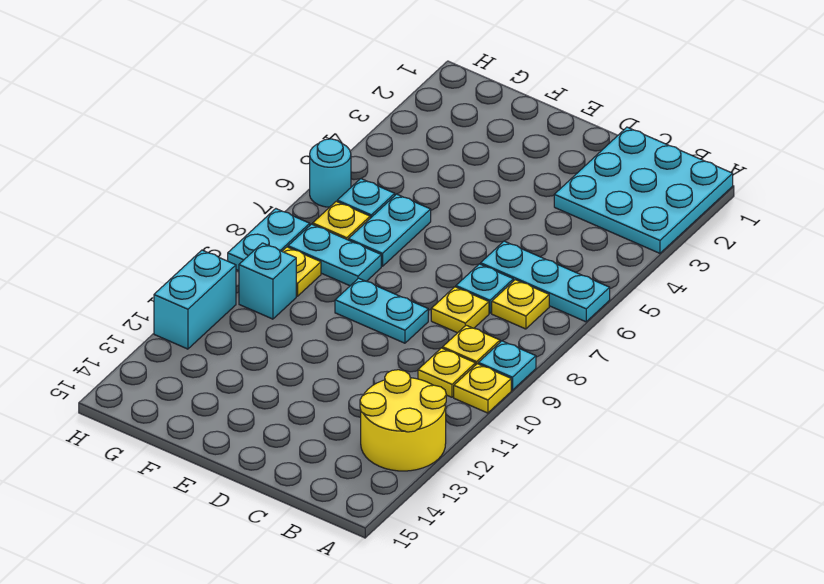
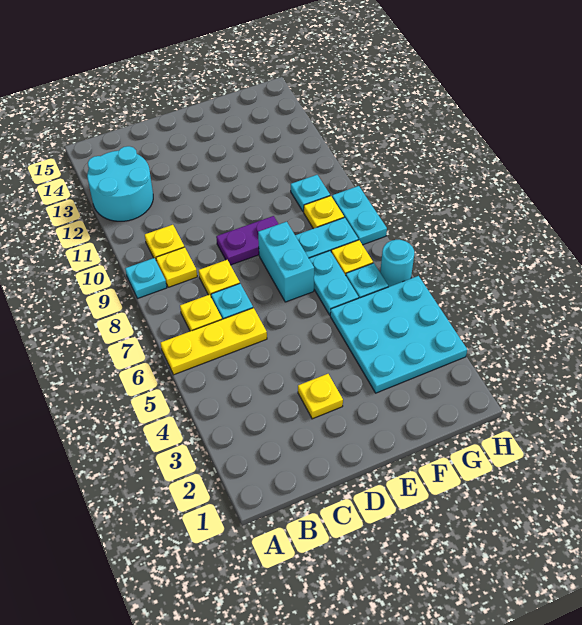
cyan 3x3 plate [554,127,733,253] -> cyan 3x3 plate moved to [330,276,467,393]
cyan 1x3 plate [481,241,610,322] -> yellow 1x3 plate [161,308,267,375]
yellow 1x1 plate [454,364,511,413] -> yellow 1x1 plate moved to [298,374,343,419]
yellow 2x2 round brick [360,370,446,471] -> cyan 2x2 round brick [87,146,153,221]
cyan 1x2 plate [335,278,428,343] -> purple 1x2 plate [216,216,278,265]
cyan 1x1 brick [239,243,296,319] -> cyan 1x1 plate [291,175,330,212]
cyan 1x2 brick [154,250,236,349] -> cyan 1x2 brick moved to [258,222,314,302]

